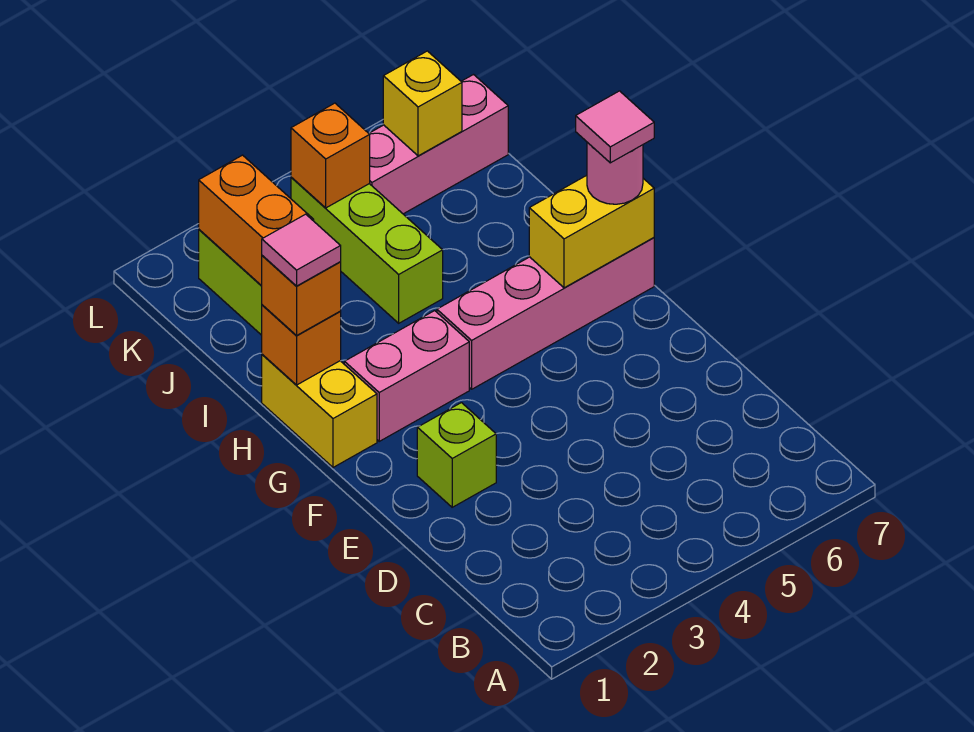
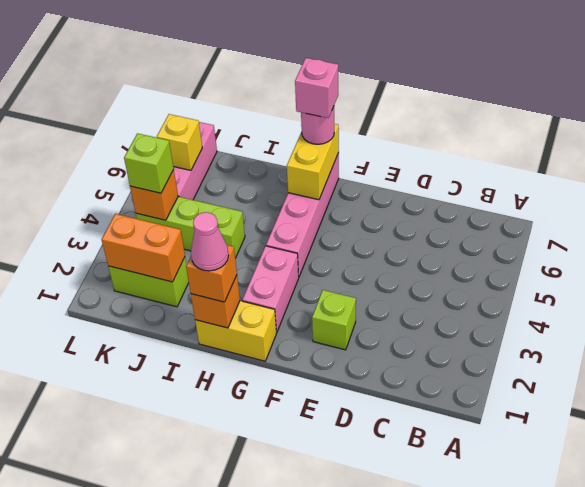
pink 1x1 tile [576,91,654,163] -> pink 1x1 brick [295,58,338,118]
pink 1x1 tile [262,214,341,286] -> pink 1x1 cone [191,212,229,271]
none -> lime 1x1 brick [124,133,174,193]

